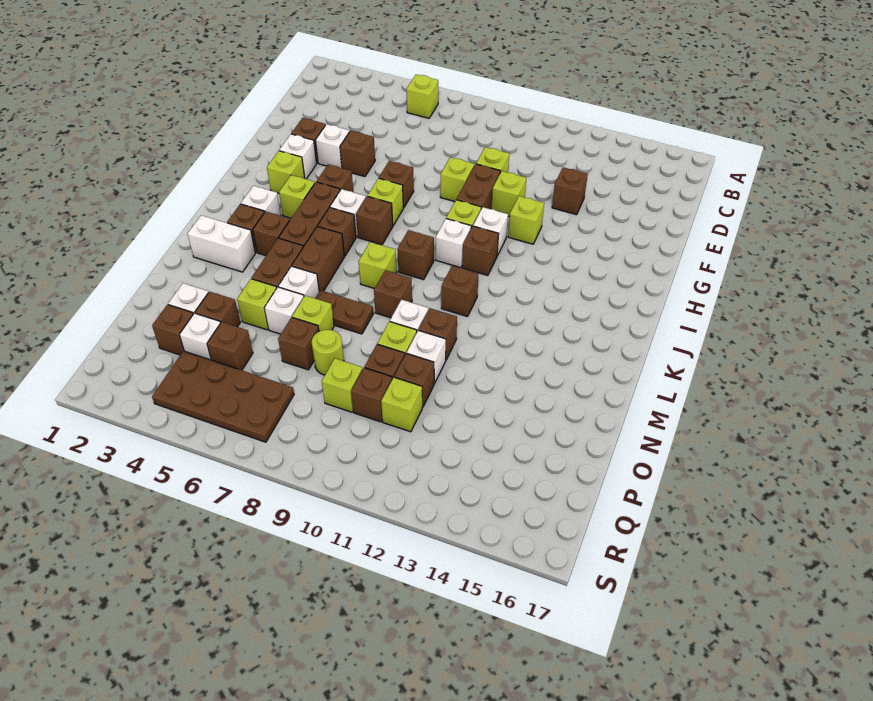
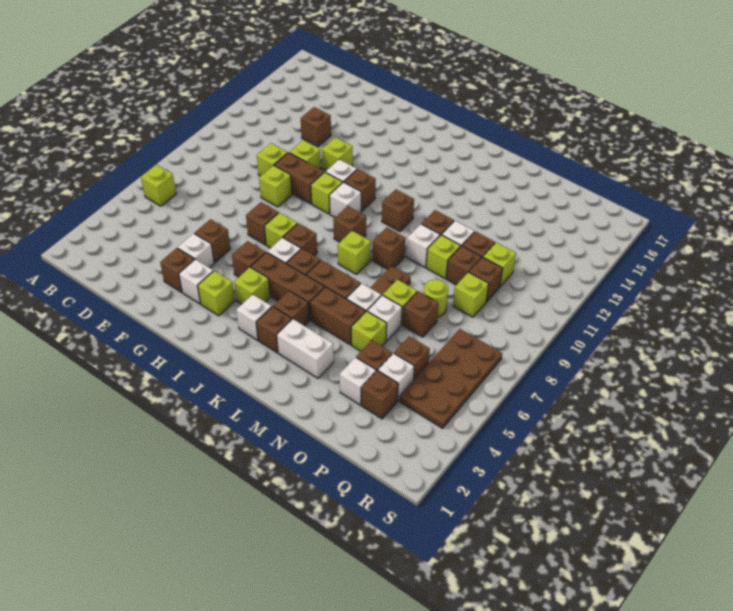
white 1x2 brick [188,215,255,272] -> white 1x2 brick turned to [277,319,334,378]

